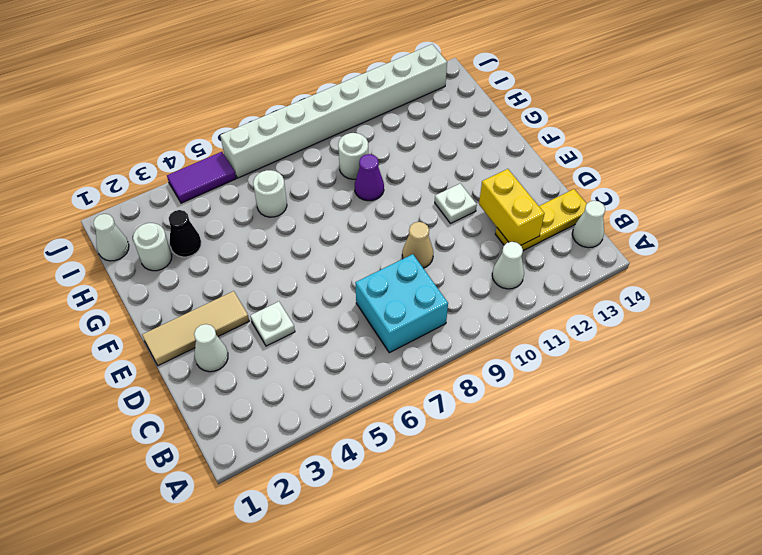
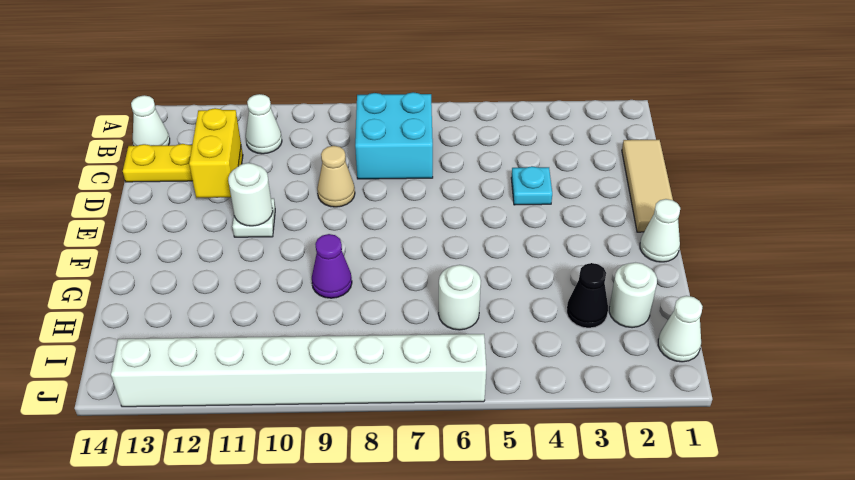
white 1x1 cone [194,324,228,372] -> white 1x1 cone moved to [640,199,680,262]
white 1x1 plate [250,302,295,346] -> cyan 1x1 plate [511,166,552,205]
tan 1x3 tile [142,291,249,366] -> tan 1x3 tile turned to [622,140,673,232]
white 1x1 round brick [338,133,368,179] -> white 1x1 round brick moved to [228,163,273,226]
purple 1x2 tile [167,152,236,203] -> none

